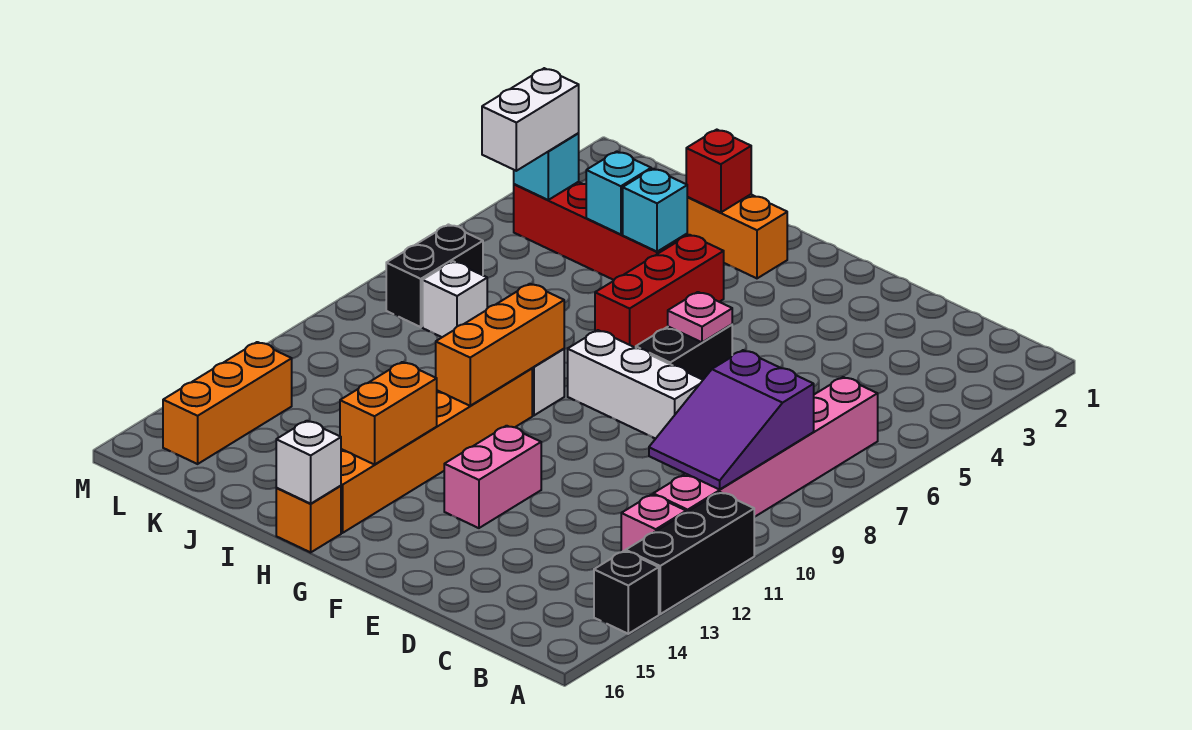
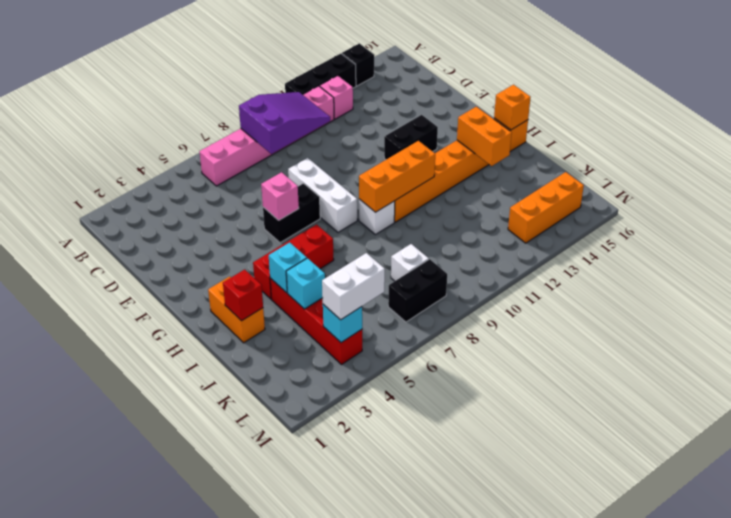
pink 1x1 plate [668,292,732,342] -> pink 1x1 brick [261,172,299,220]
pink 1x2 brick [444,426,541,528] -> black 1x2 brick [384,115,438,160]
orange 1x2 brick [340,362,437,465] -> orange 1x2 brick turned to [457,107,512,166]
white 1x1 brick [276,421,341,504] -> orange 1x1 brick [494,85,531,130]

